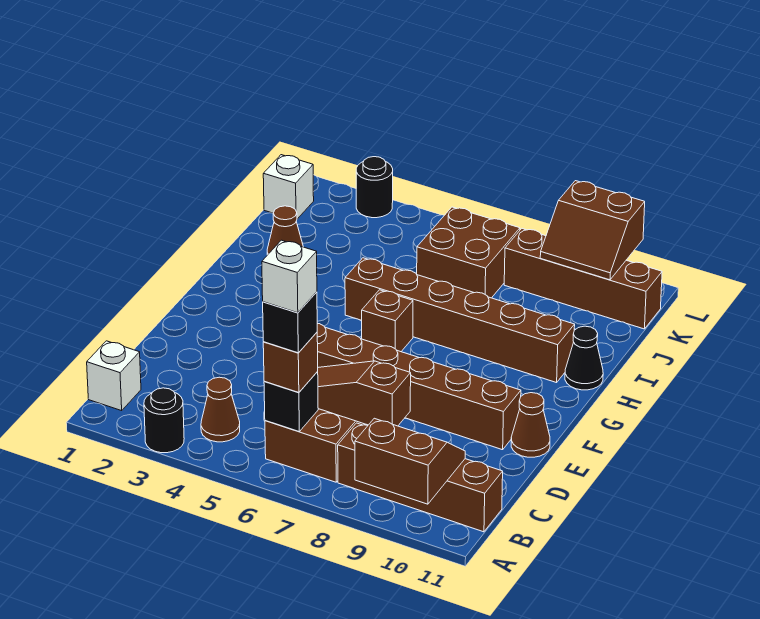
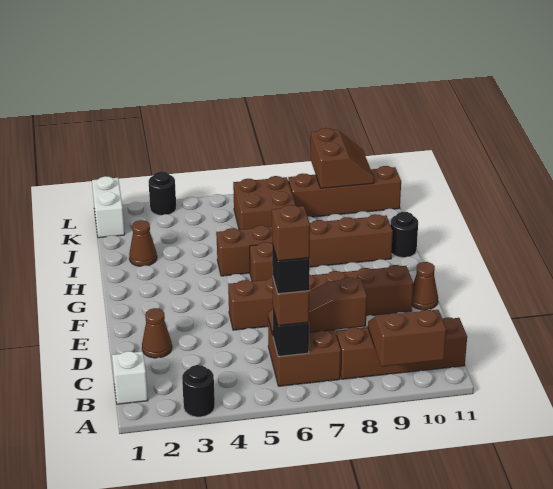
brown 1x1 cone [201,377,240,442] -> brown 1x1 cone moved to [142,308,172,358]
white 1x1 brick [262,240,317,313] -> brown 1x1 brick [272,205,310,261]
black 1x1 cone [565,326,603,390] -> black 1x1 round brick [391,212,418,258]
white 1x1 brick [263,155,314,219] -> white 1x2 brick [92,176,125,238]
brown 2x2 slope [540,181,645,280] -> brown 2x2 slope turned to [311,128,374,188]

